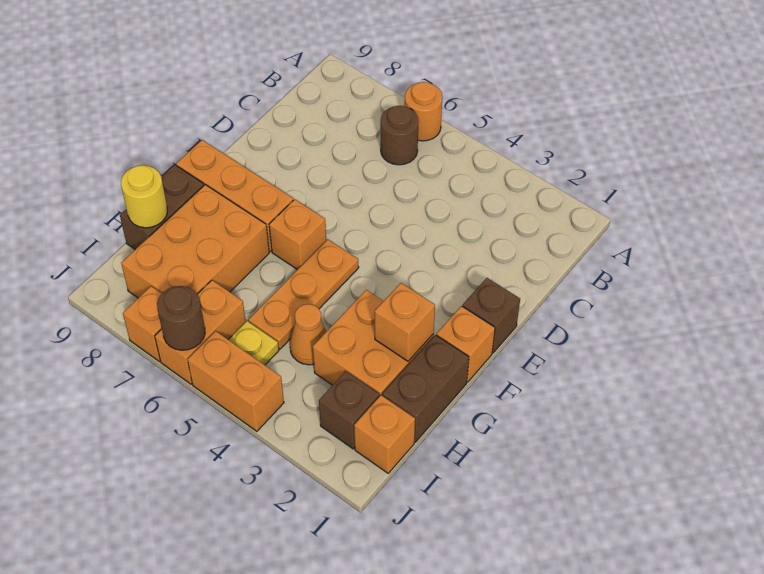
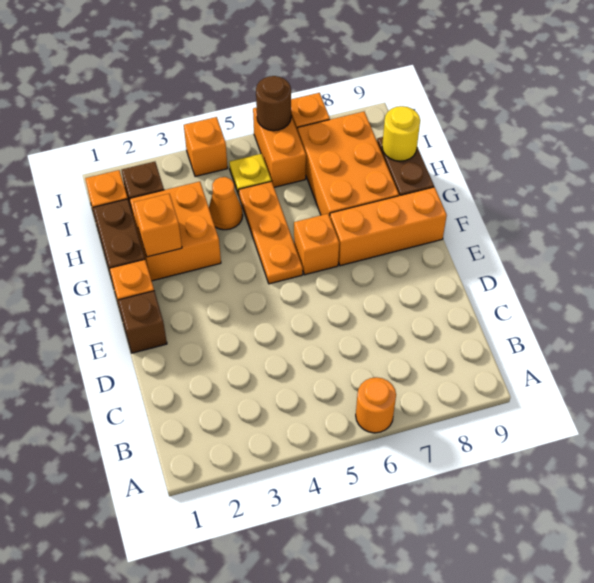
brown 1x1 round brick [381,106,418,165] -> none
orange 1x2 brick [188,331,284,431] -> orange 1x1 brick [184,117,228,177]

